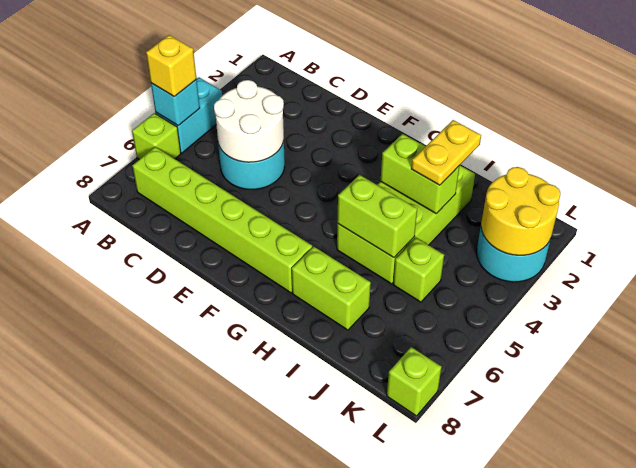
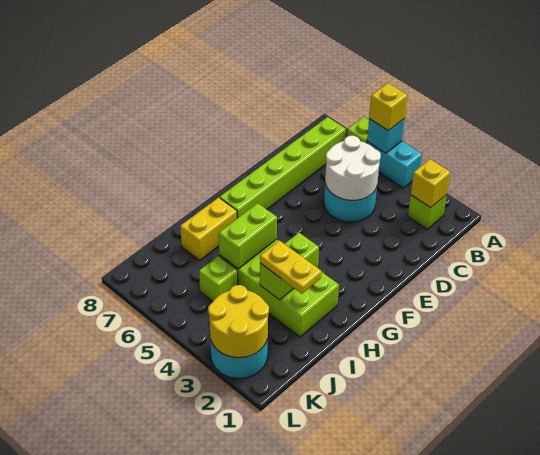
none -> yellow 1x1 brick [411,159,450,208]
lime 1x2 brick [292,247,371,330] -> yellow 1x2 brick [180,197,237,260]
lime 1x1 brick [387,347,442,416] -> lime 1x1 brick moved to [408,195,447,229]

